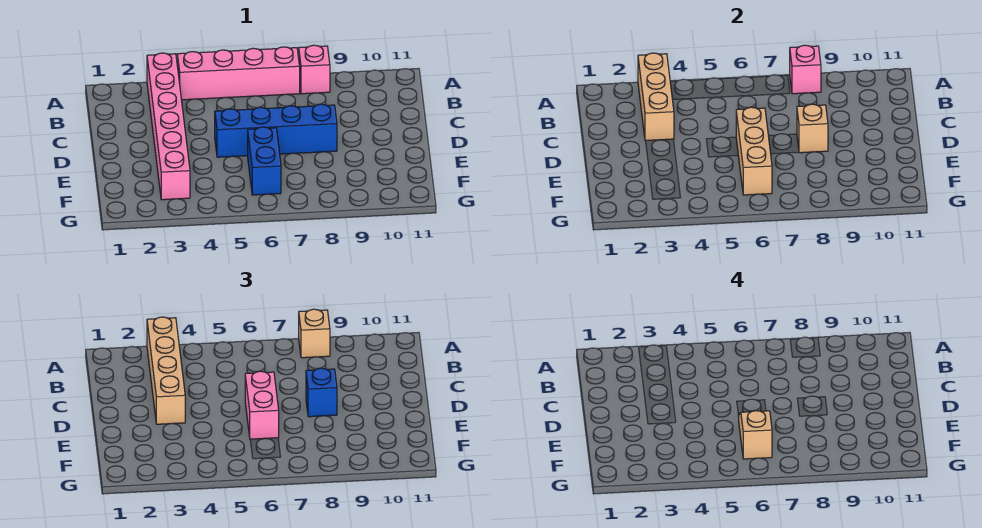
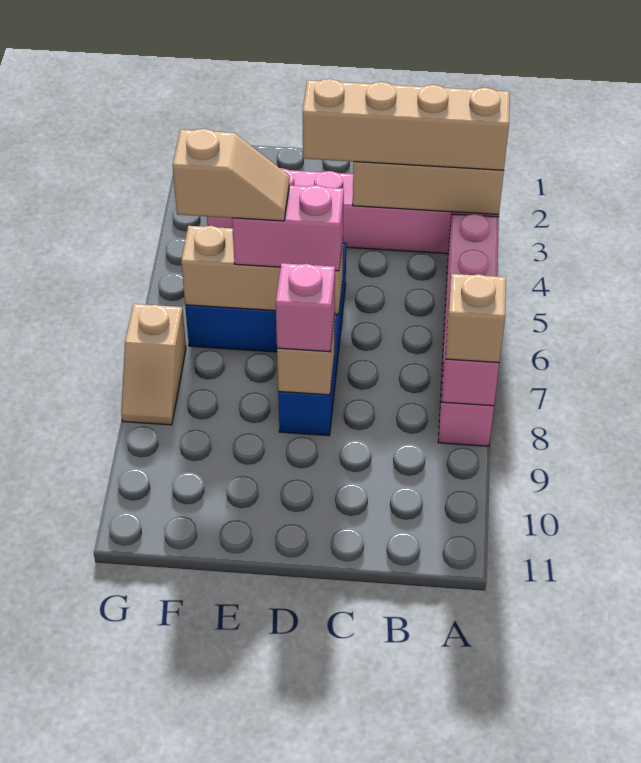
blue 1x1 brick [306,368,337,417] -> pink 1x1 brick [276,263,335,352]
none -> tan 1x2 slope [121,304,186,425]

